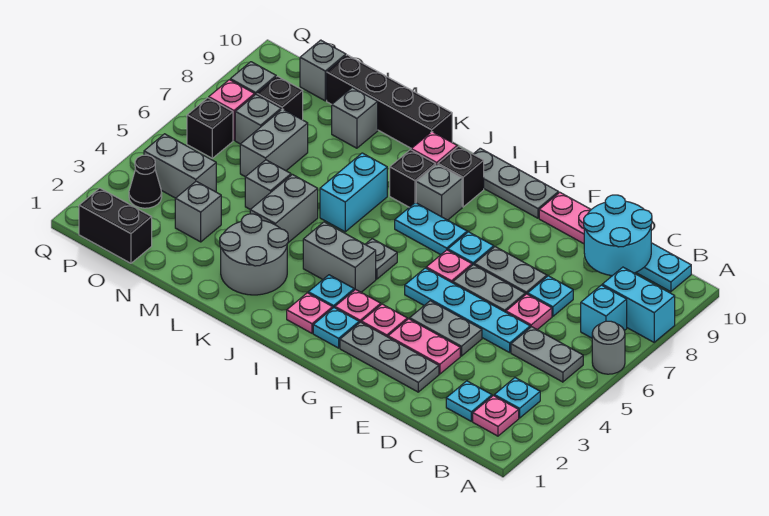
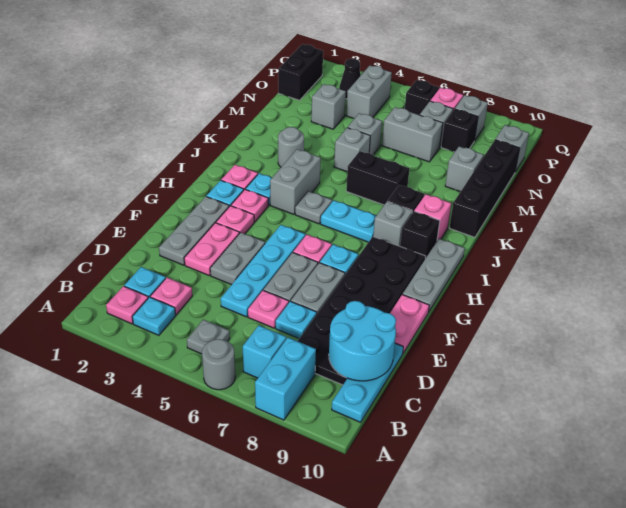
grey 1x2 plate [511,327,583,382] -> grey 1x1 plate [187,320,230,354]
none -> pink 1x1 plate [150,278,192,315]
none -> black 2x6 plate [298,237,425,385]
cyan 1x2 plate [395,203,467,255] -> cyan 1x2 plate turned to [321,200,376,242]
grey 2x2 round brick [220,214,288,295] -> grey 1x1 round brick [278,127,304,167]
cyan 1x2 brick [320,153,387,232] -> black 1x2 brick [346,151,410,205]
grey 1x2 brick [250,175,318,243] -> grey 1x1 brick [334,128,370,172]

